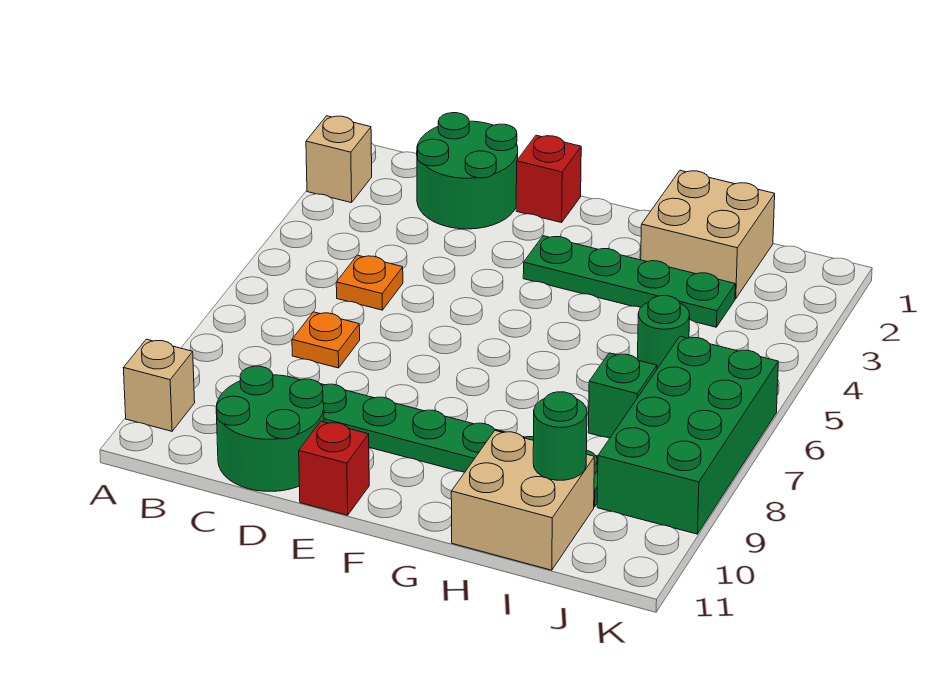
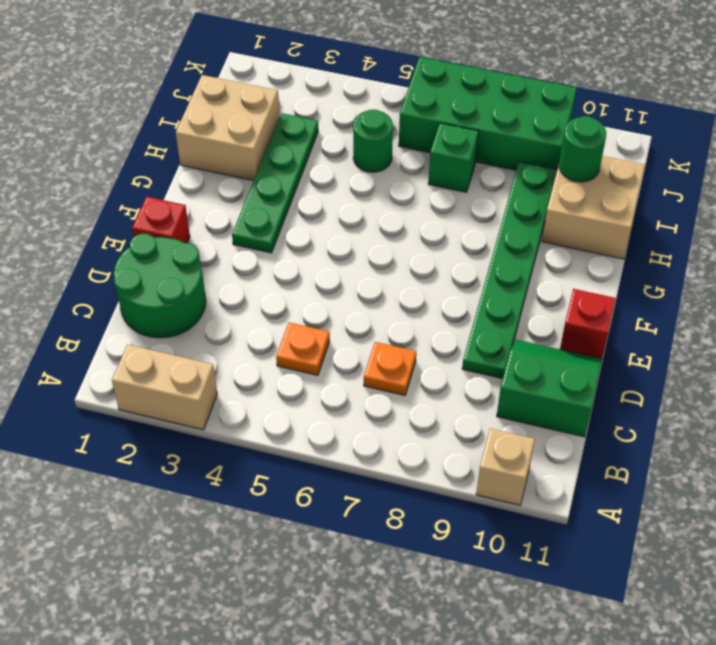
tan 1x1 brick [306,116,372,203] -> tan 1x2 brick [112,345,217,430]
green 2x2 round brick [216,366,324,491] -> green 2x2 slope [497,340,602,437]

